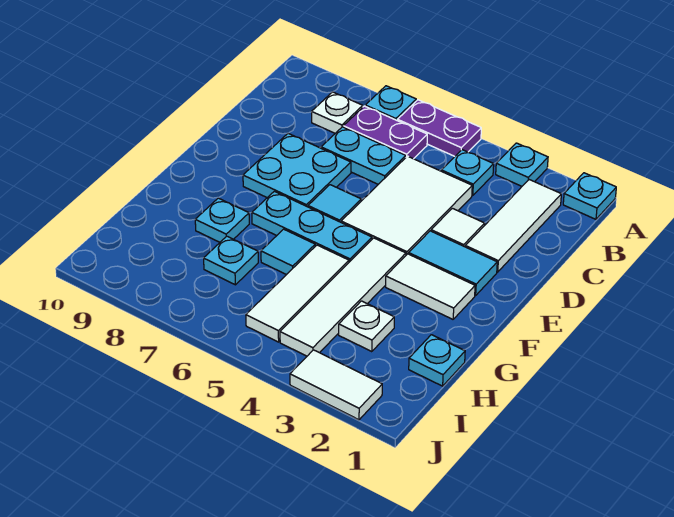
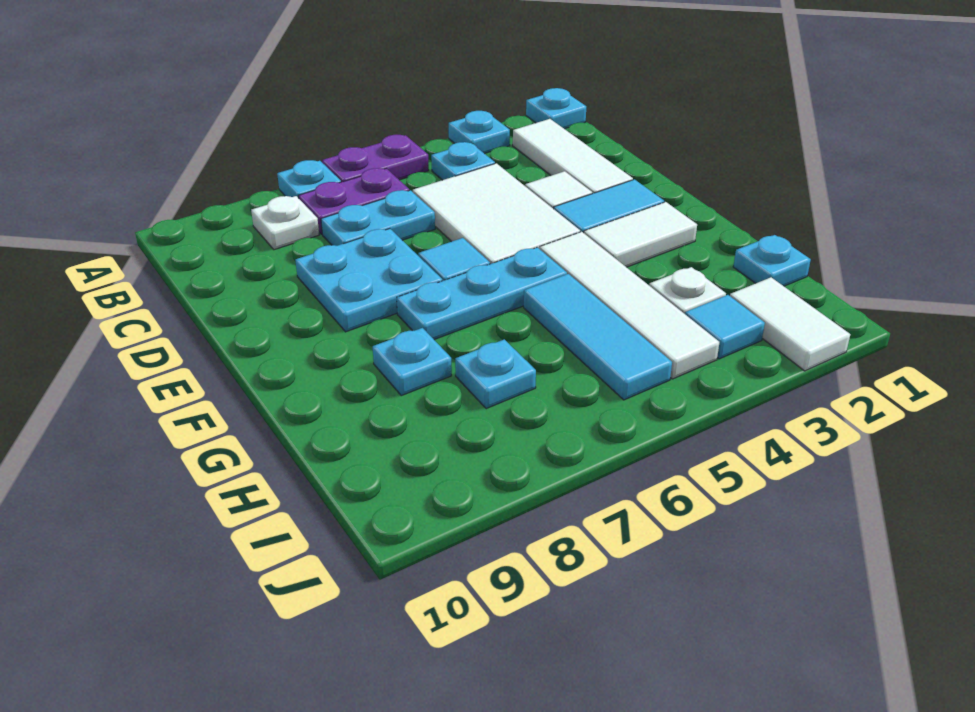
white 1x3 tile [246,245,349,342] -> cyan 1x3 tile [524,274,672,400]
cyan 1x1 tile [261,229,315,275] -> cyan 1x1 tile moved to [685,295,765,359]
white 1x2 tile [290,350,382,420] -> white 1x2 tile turned to [730,277,850,371]

